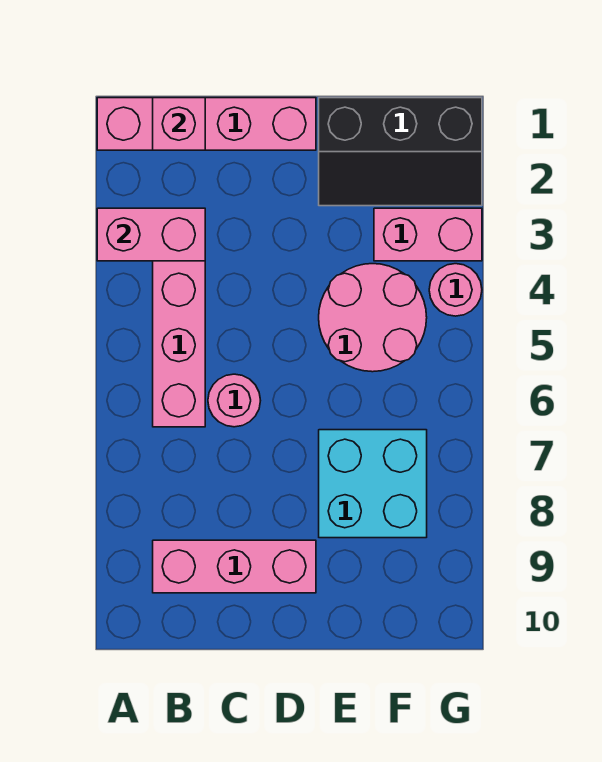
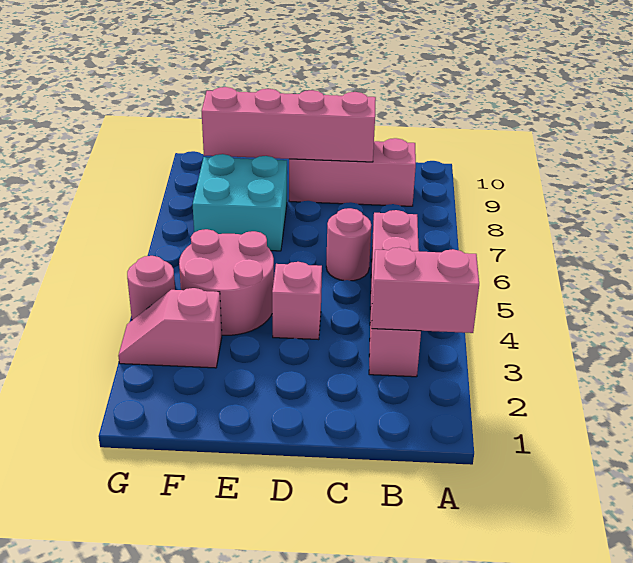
pink 1x4 brick [97,98,316,150] -> pink 1x4 brick moved to [202,87,376,162]
pink 1x1 brick [153,98,205,150] -> pink 1x1 brick moved to [272,262,322,340]
black 2x3 slope [319,98,482,206] -> none
pink 1x2 brick [374,208,482,261] -> pink 1x2 slope [118,288,222,368]

